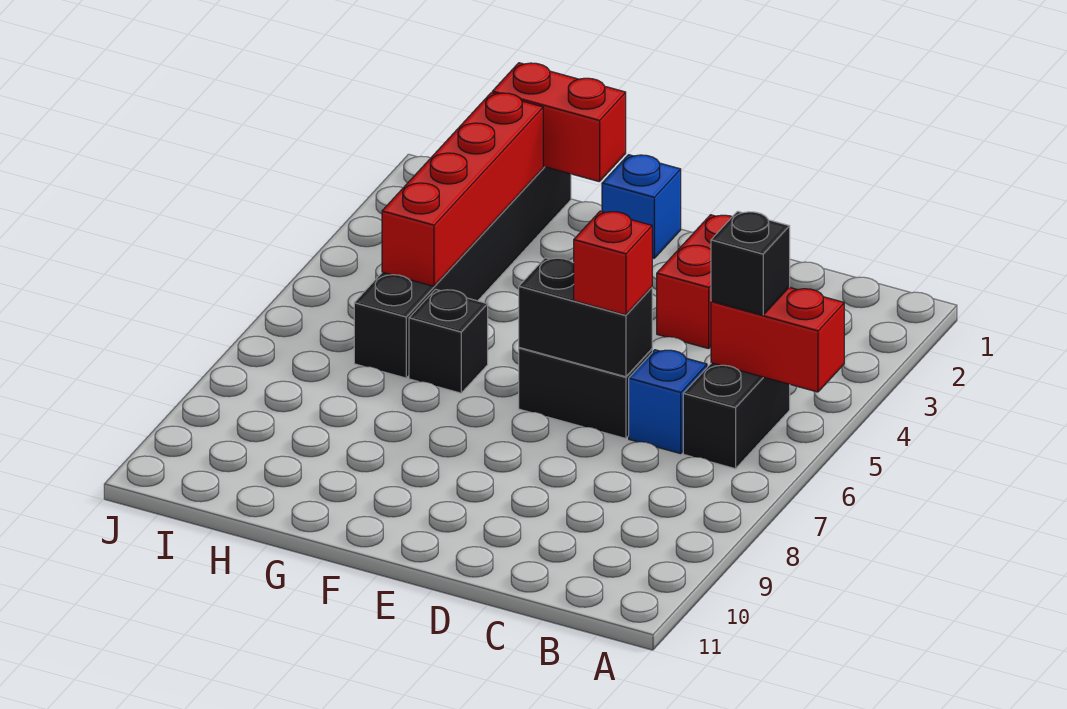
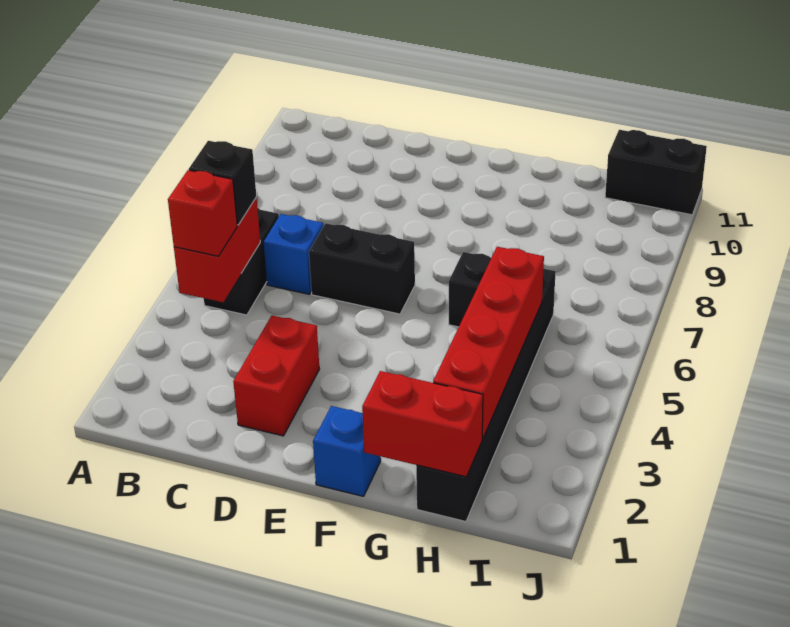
red 1x2 brick [711,287,844,392] -> red 1x2 brick turned to [174,197,260,302]
black 1x2 brick [519,258,652,377] -> black 1x2 brick moved to [605,130,707,215]
red 1x1 brick [574,211,652,315] -> red 1x1 brick moved to [168,170,237,256]

